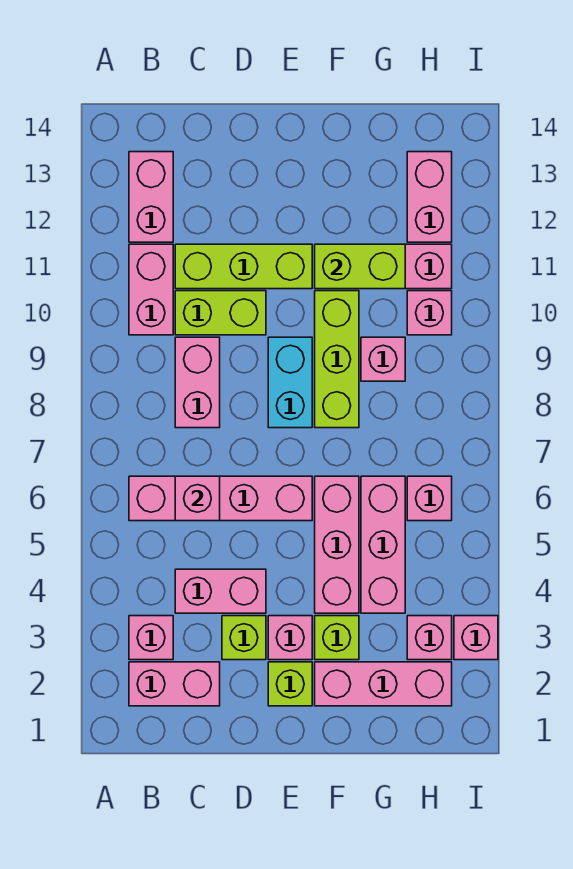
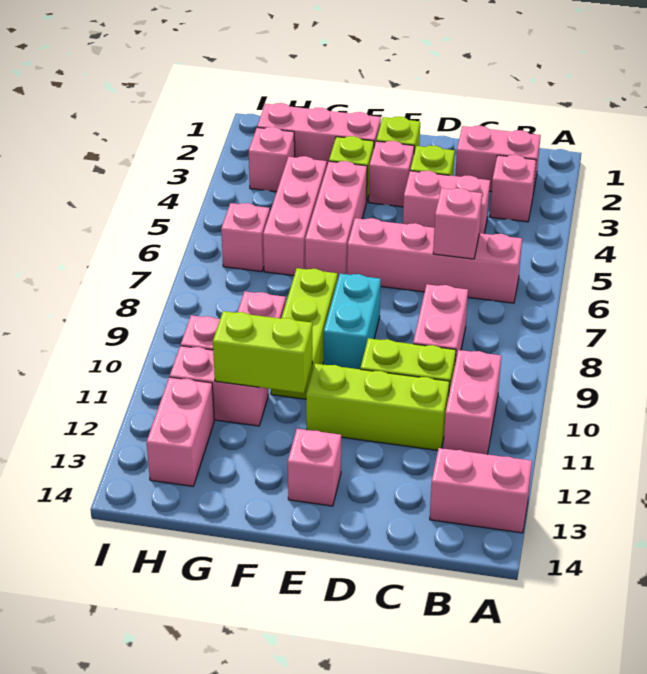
pink 1x2 brick [129,152,173,242] -> pink 1x2 brick turned to [430,448,532,533]
pink 1x1 brick [454,616,498,660] -> pink 1x1 brick moved to [288,429,341,506]

